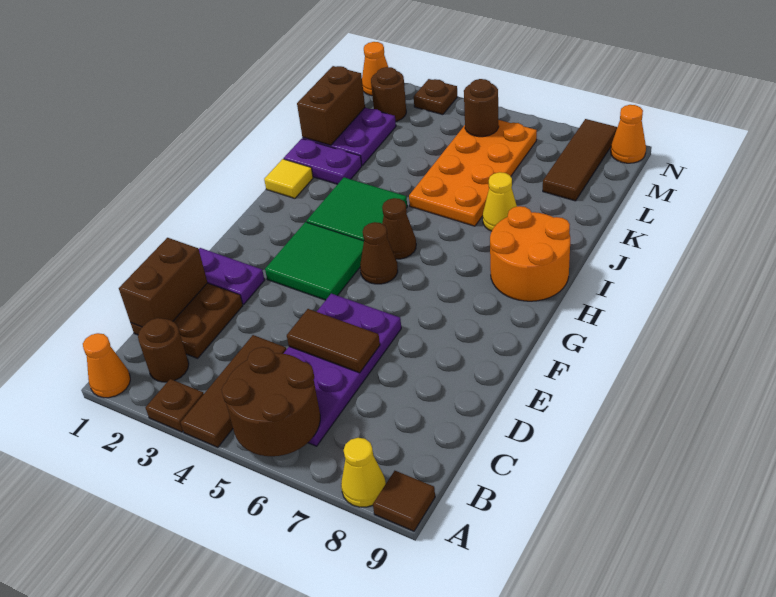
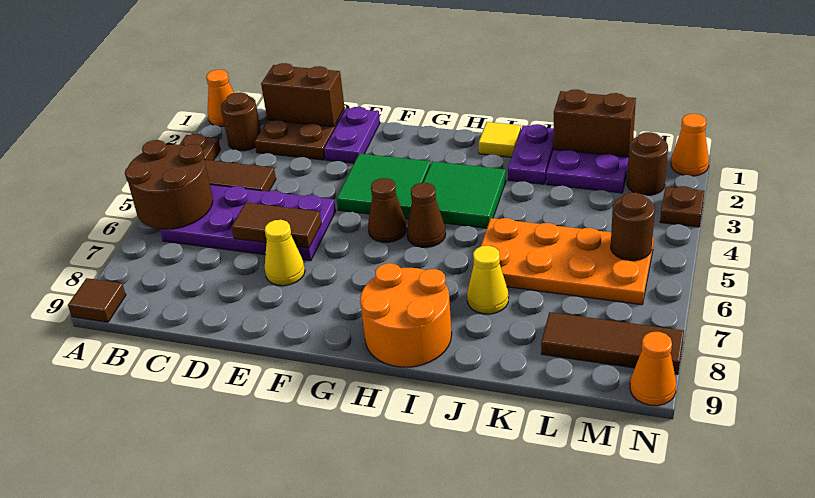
yellow 1x1 cone [341,438,386,507] -> yellow 1x1 cone moved to [265,220,305,286]
brown 1x2 tile [287,309,380,373] -> brown 1x2 tile turned to [232,203,321,248]

